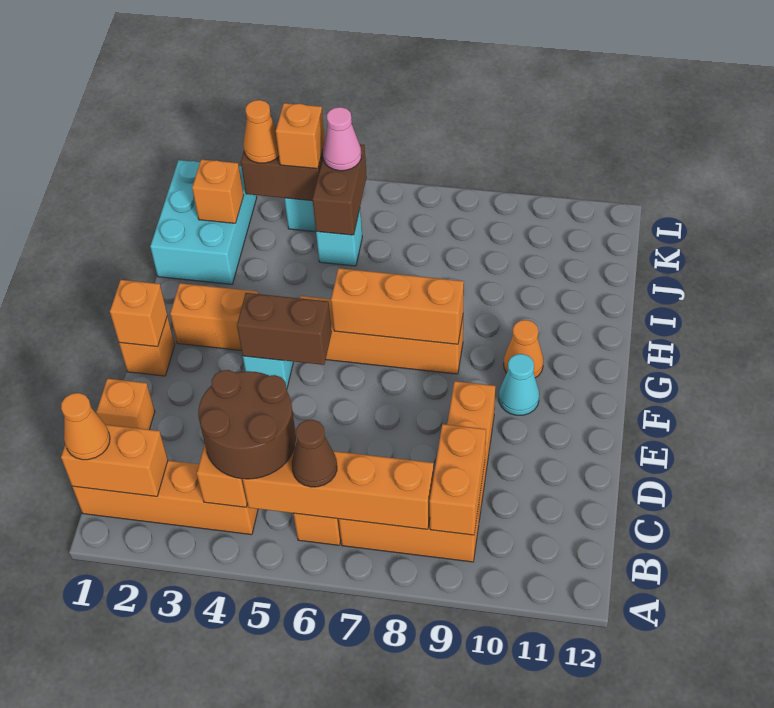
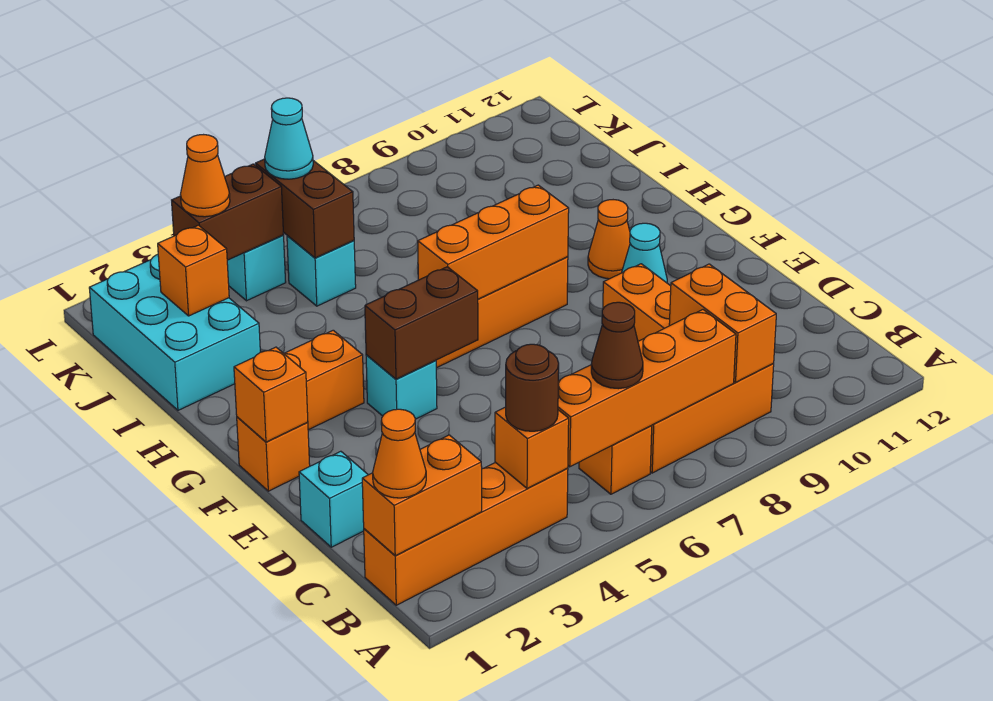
brown 2x2 round brick [198,370,296,479] -> brown 1x1 round brick [506,344,559,431]
orange 1x1 brick [96,379,155,430] -> cyan 1x1 brick [299,451,368,547]
orange 1x1 brick [276,103,325,169] -> none
pink 1x1 cone [322,107,361,171] -> cyan 1x1 cone [265,98,313,179]

